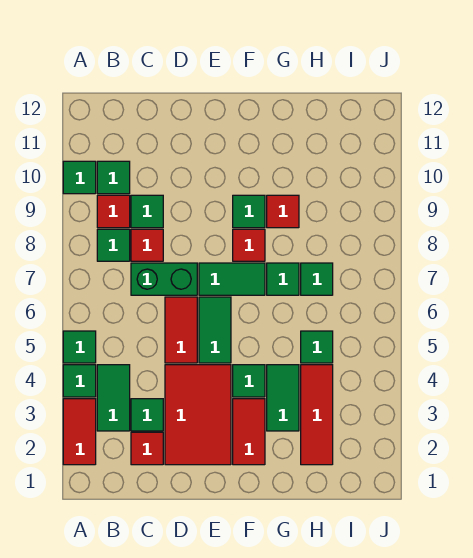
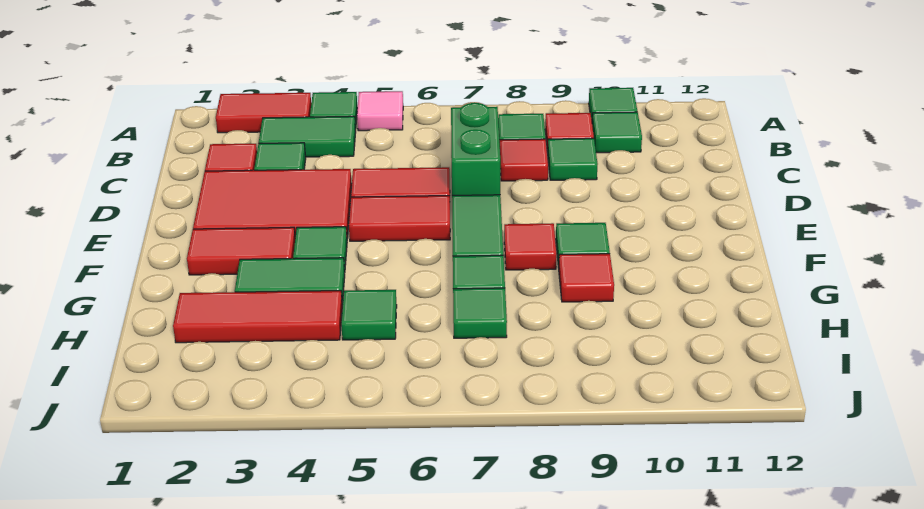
green 1x1 tile [63,331,96,363] -> pink 1x1 tile [357,91,403,131]
green 1x2 tile [199,297,231,363] -> red 1x2 tile [349,196,450,241]

